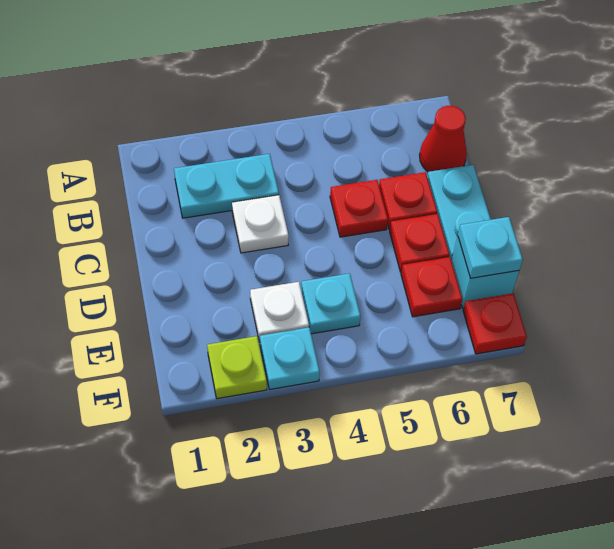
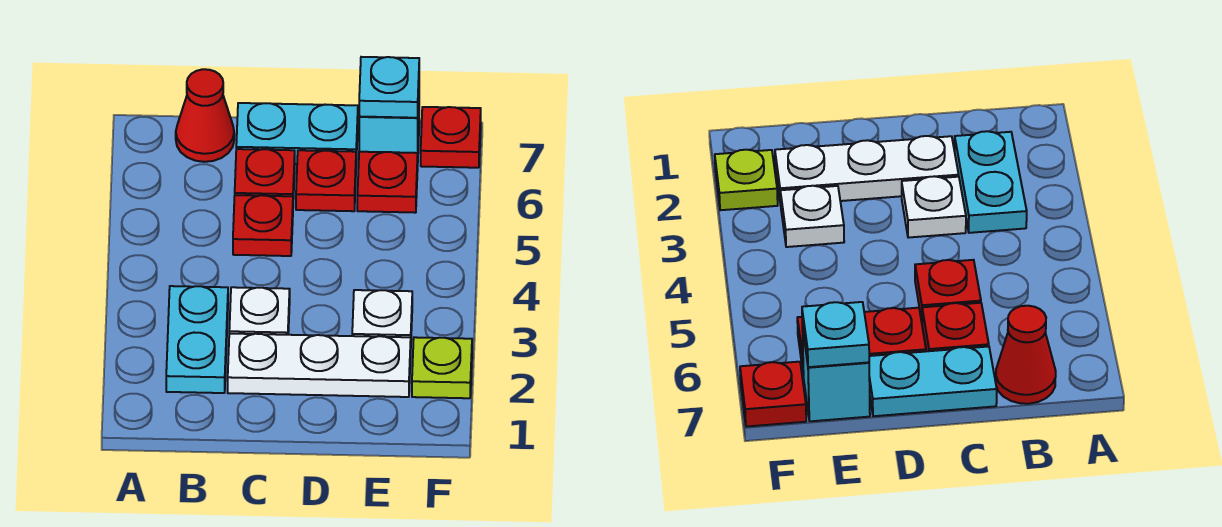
none -> white 1x3 plate [228,334,411,397]
cyan 1x1 plate [301,273,361,334] -> none
cyan 1x1 plate [260,327,320,390] -> none

